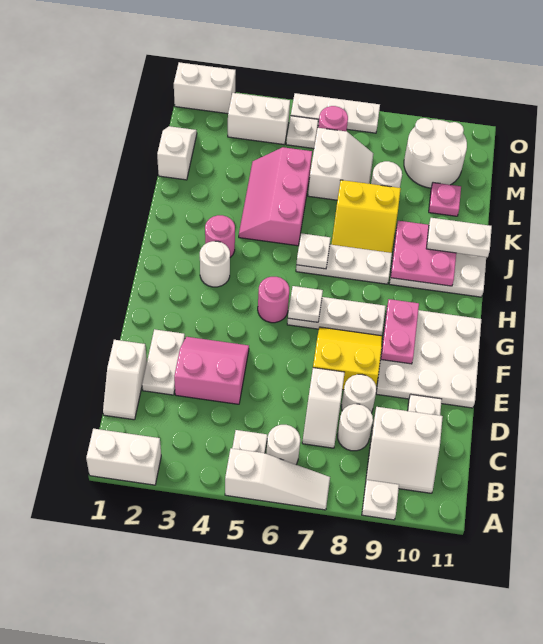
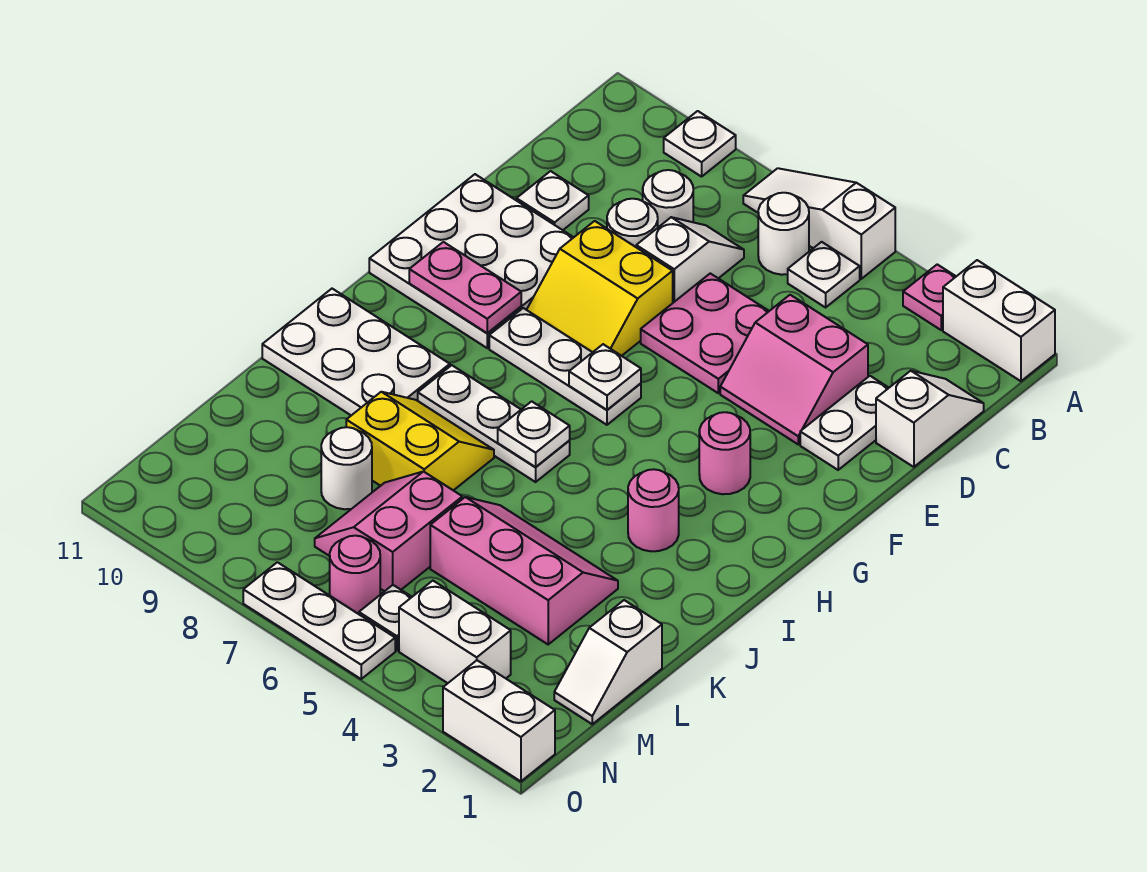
white 2x2 slope [366,407,443,493] -> none
pink 1x2 plate [381,299,419,364] -> pink 1x2 plate turned to [409,242,521,333]
pink 1x1 round brick [258,277,289,323] -> pink 1x1 round brick moved to [699,412,750,494]
white 1x1 round brick [200,241,230,287] -> none
pink 2x2 plate [391,221,456,286] -> pink 2x2 plate moved to [641,273,769,393]
pink 2x3 slope [239,147,312,246] -> pink 2x3 slope turned to [430,497,618,644]
white 1x2 plate [426,218,492,257] -> none
white 2x2 slope [308,128,373,200] -> pink 2x2 slope [315,472,462,591]
pink 1x1 plate [429,183,461,216] -> pink 1x1 plate moved to [903,264,956,330]
white 2x2 round brick [404,118,467,188] -> none

